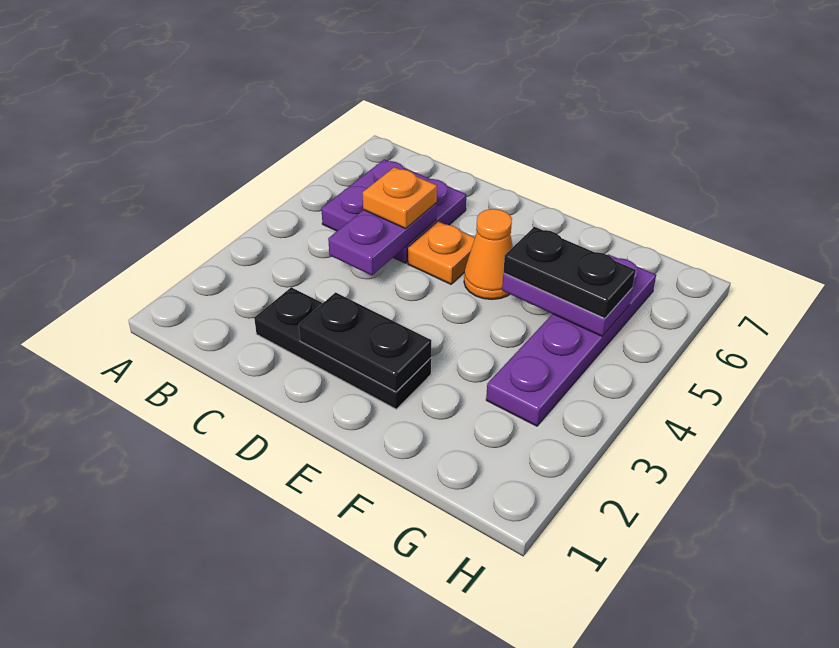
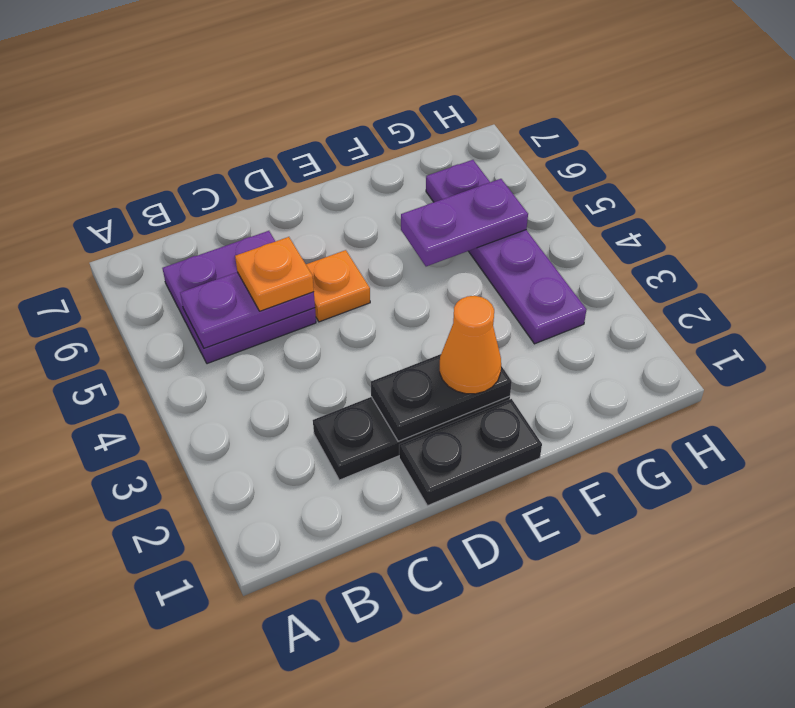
purple 1x2 plate [328,203,437,275] -> purple 1x2 plate turned to [180,272,315,348]
orange 1x1 cone [464,209,513,299] -> orange 1x1 cone moved to [440,296,501,394]
black 1x2 plate [503,227,636,318] -> black 1x2 plate moved to [399,399,542,506]

